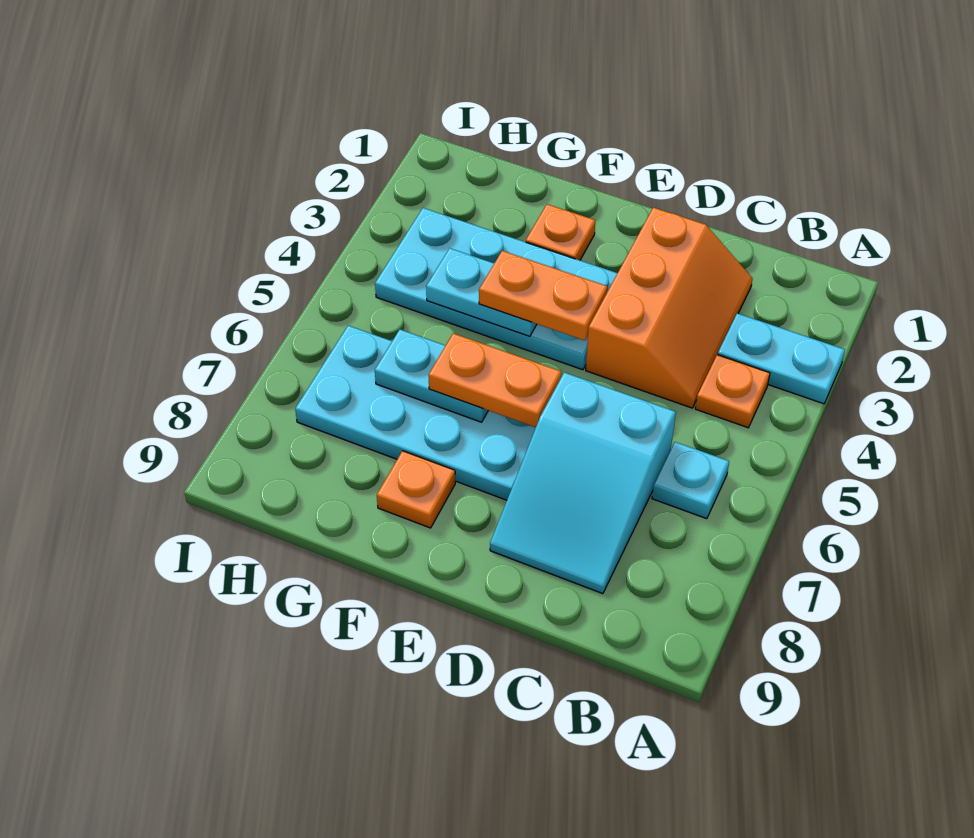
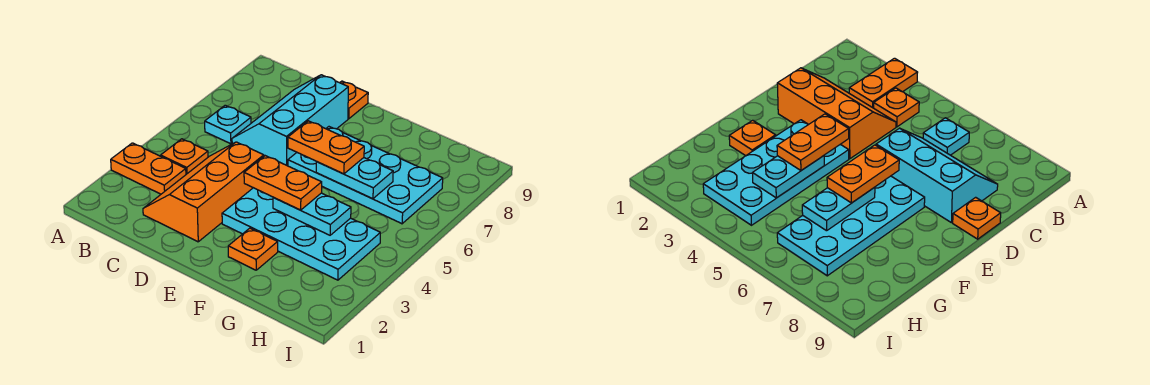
cyan 1x2 plate [718,313,845,404] -> orange 1x2 plate [111,143,186,194]
cyan 2x3 slope [490,372,676,594] -> cyan 2x3 slope turned to [232,75,348,166]
orange 1x1 plate [377,451,455,528] -> orange 1x1 plate moved to [340,81,368,119]

